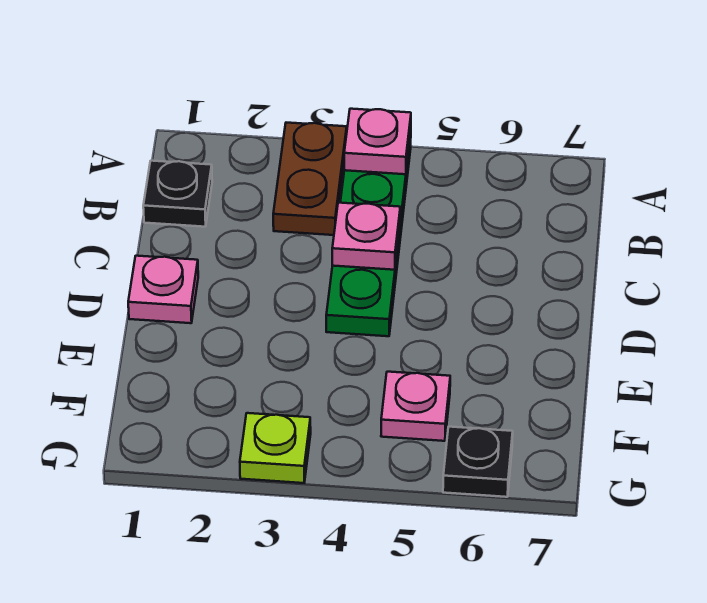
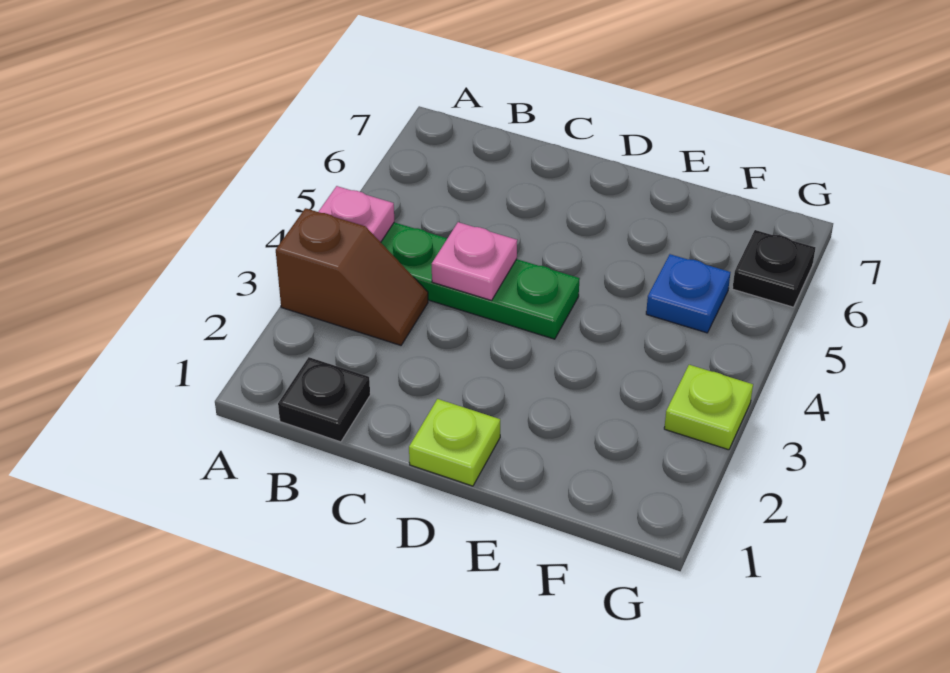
brown 1x2 plate [273,123,347,235] -> brown 1x2 slope [276,208,428,345]
pink 1x1 plate [128,256,198,323] -> lime 1x1 plate [409,399,500,486]
pink 1x1 plate [381,372,450,441] -> blue 1x1 plate [646,254,730,333]

